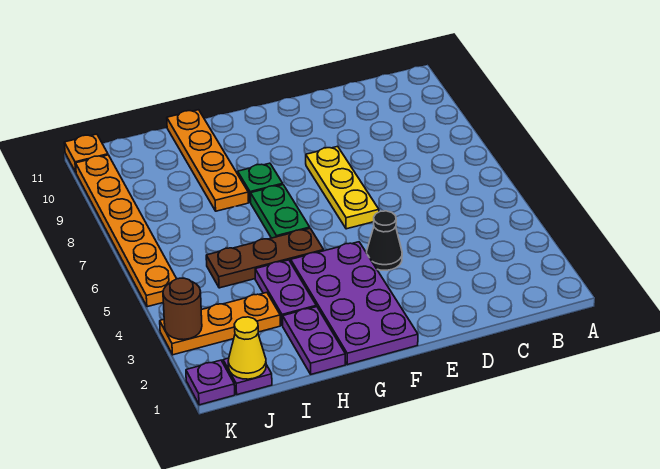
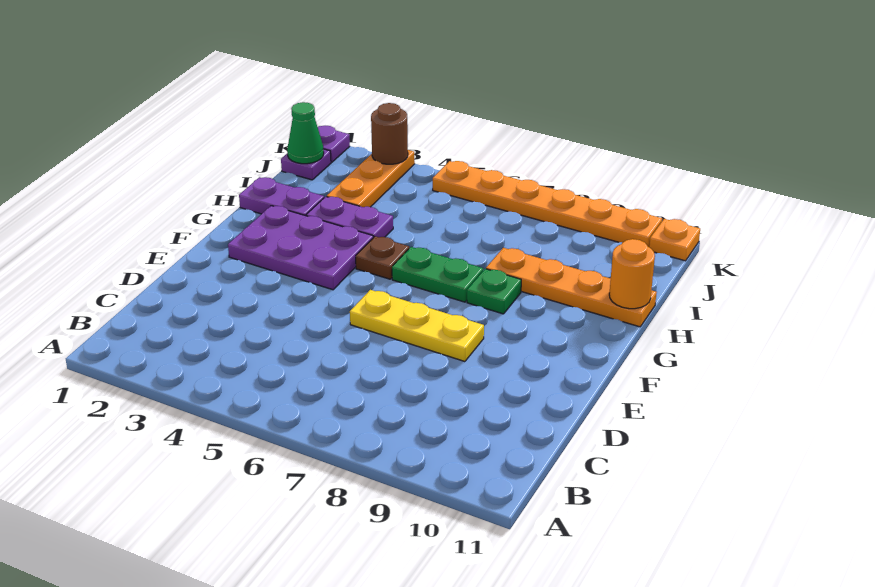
black 1x1 cone [367,211,402,270] -> none
purple 2x4 plate [291,242,418,365] -> purple 2x3 plate [228,206,373,290]
brown 1x3 plate [206,228,324,288] -> brown 1x1 plate [356,236,409,279]
none -> orange 1x1 round brick [609,239,655,309]
yellow 1x1 cone [228,317,266,379] -> green 1x1 cone [287,102,324,164]

